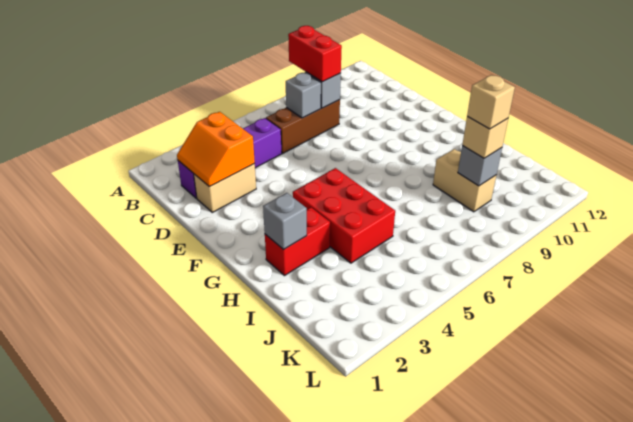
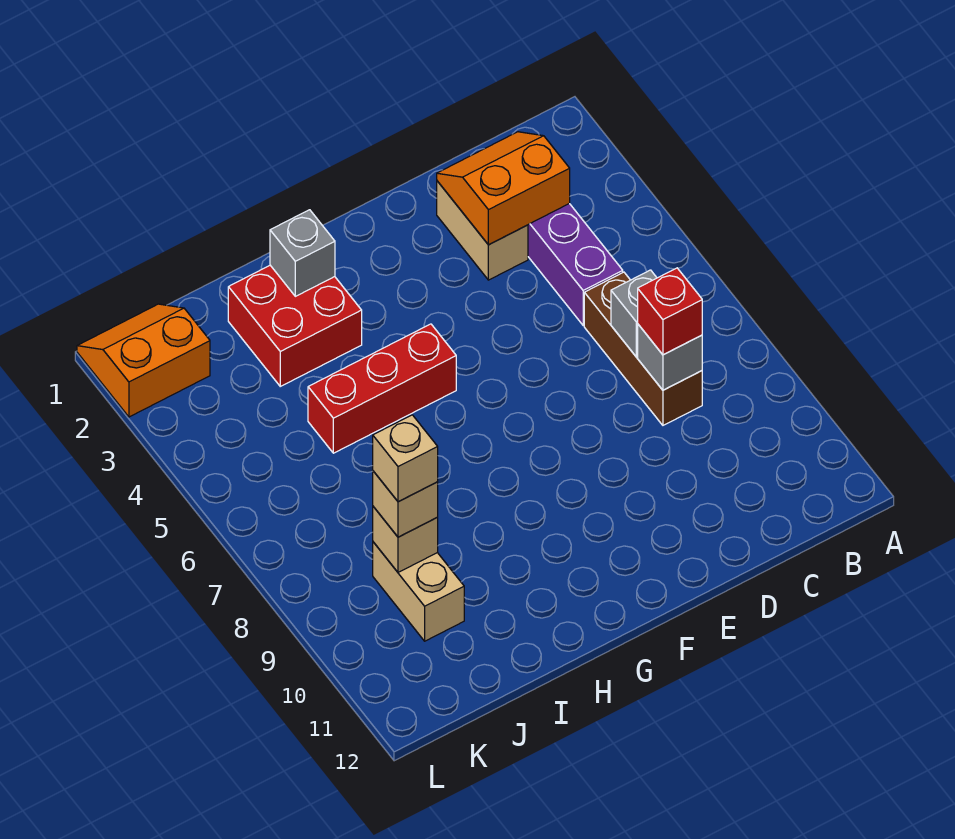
red 1x2 brick [288,26,342,82] -> red 1x1 brick [638,268,702,355]
red 2x3 brick [293,168,395,263] -> red 1x3 brick [308,324,456,453]
red 1x2 brick [265,207,330,276] -> red 2x2 brick [228,265,362,386]
tan 1x2 brick [433,149,496,212] -> tan 1x2 brick turned to [373,542,464,641]
grey 1x1 brick [458,146,502,186] -> tan 1x1 brick [373,507,438,572]
none -> orange 2x2 slope [77,304,210,417]

